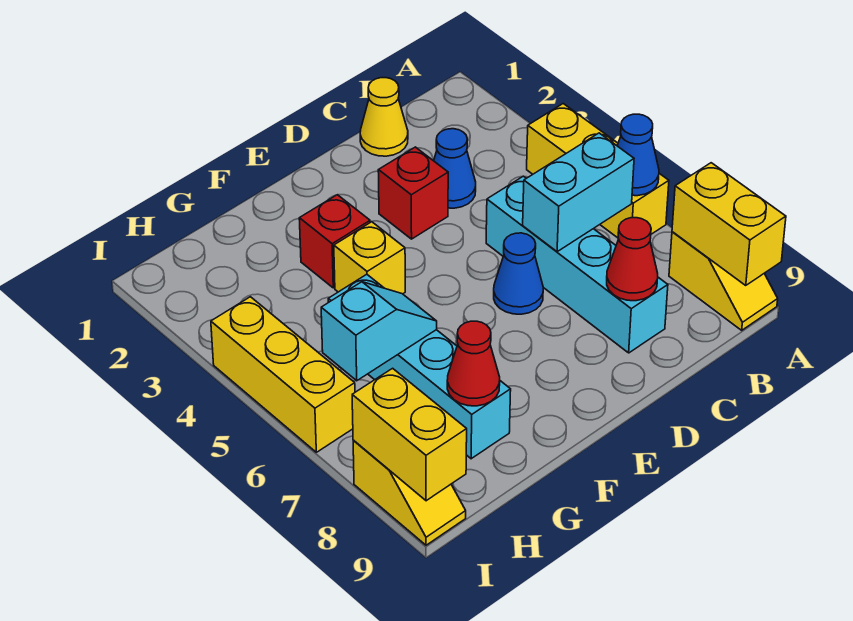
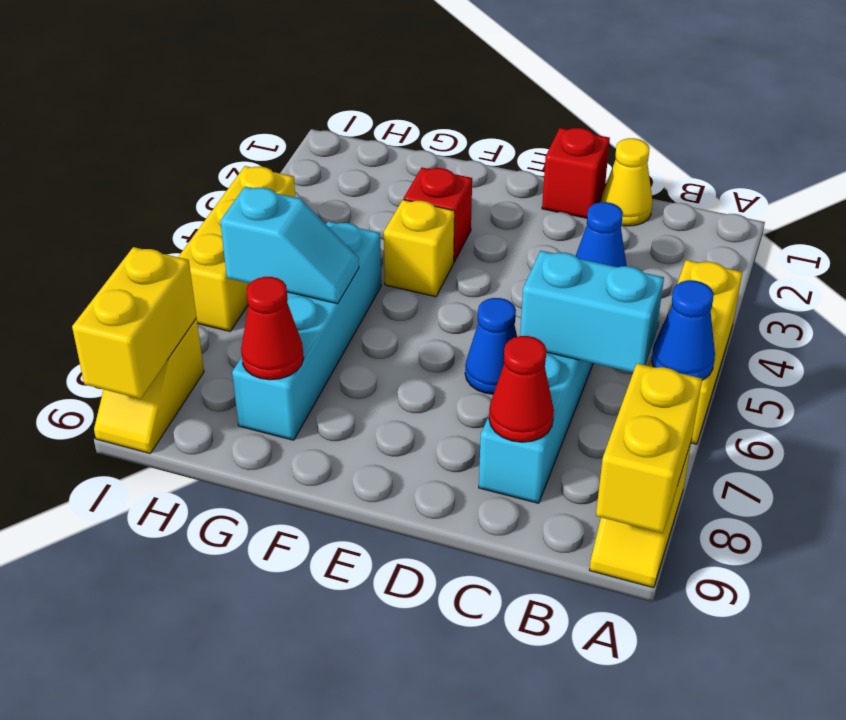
red 1x1 brick [378,147,448,239] -> red 1x1 brick moved to [542,128,610,218]

